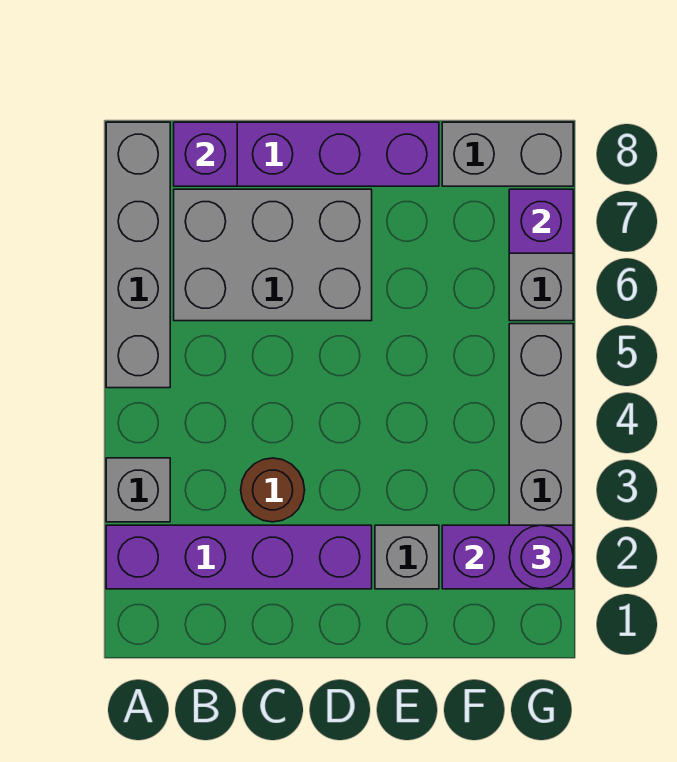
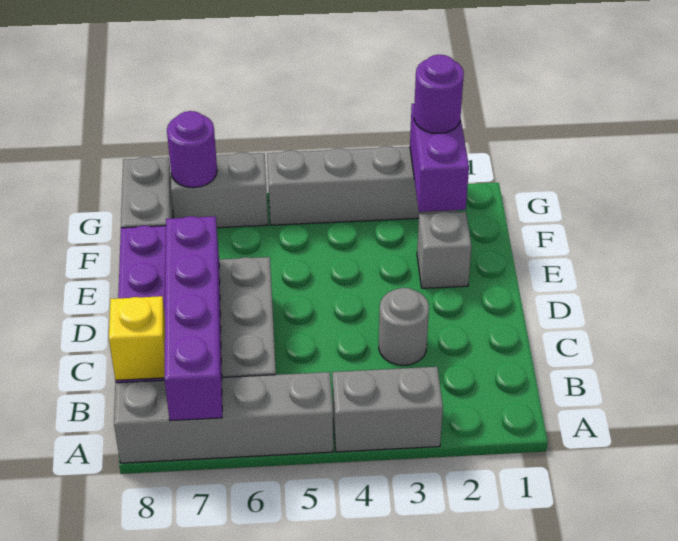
purple 1x4 brick [106,525,372,589] -> purple 1x4 brick moved to [164,216,222,421]
grey 1x1 brick [106,458,170,522] -> grey 1x2 brick [332,367,443,452]
purple 1x1 brick [174,122,237,186] -> yellow 1x1 brick [109,296,165,380]
brown 1x1 round brick [241,458,305,522] -> grey 1x1 round brick [379,288,429,365]
purple 1x1 brick [509,189,573,253] -> purple 1x1 round brick [167,111,217,188]

